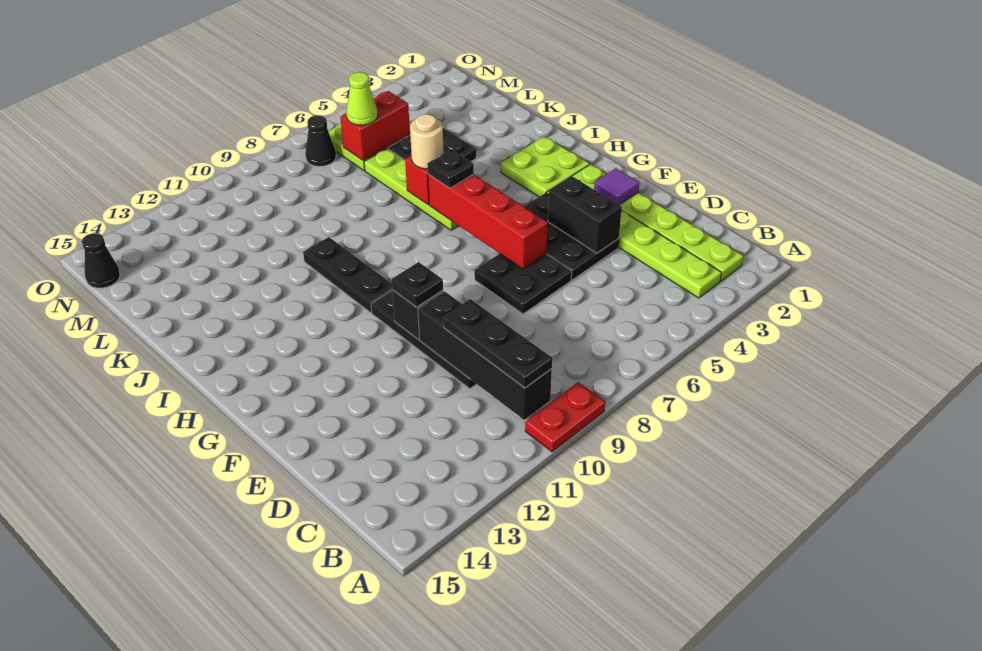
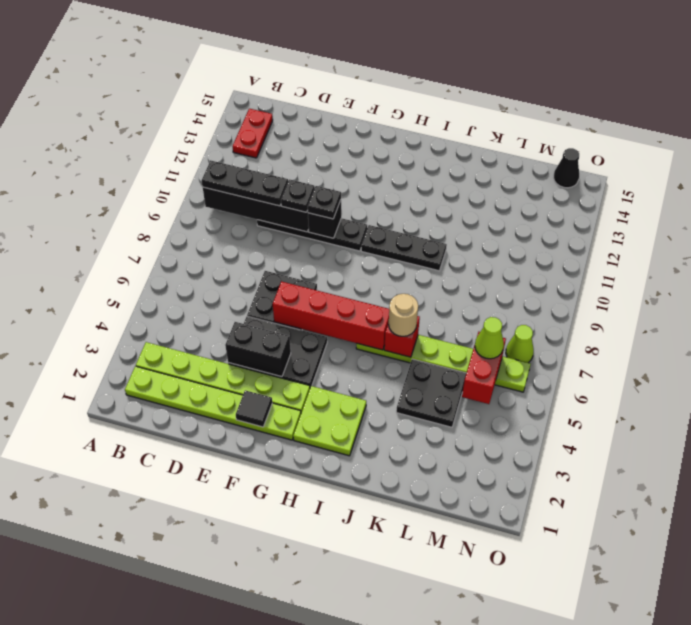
red 1x2 plate [525,382,605,452] -> red 1x2 plate moved to [232,109,273,158]
purple 1x1 tile [594,168,639,205] -> black 1x1 tile [236,390,272,427]
black 1x1 plate [427,149,474,188] -> black 1x1 plate moved to [281,179,315,212]
black 1x1 cone [305,115,336,166] -> lime 1x1 cone [506,325,534,363]

